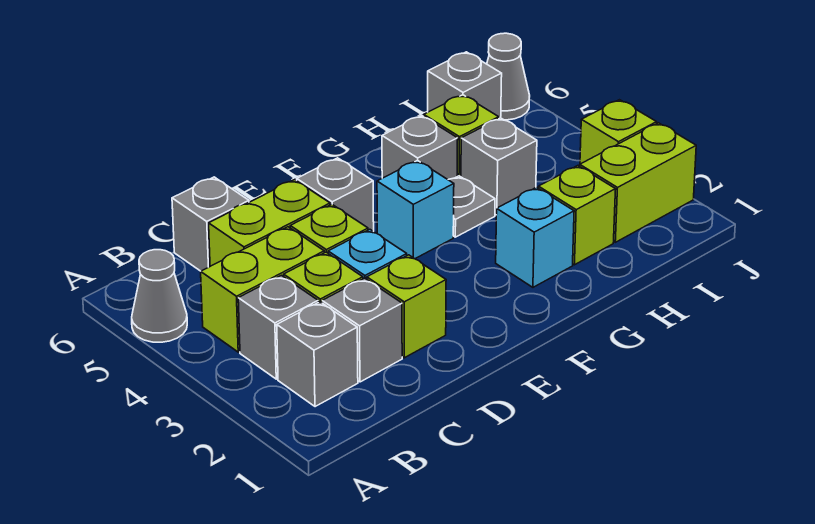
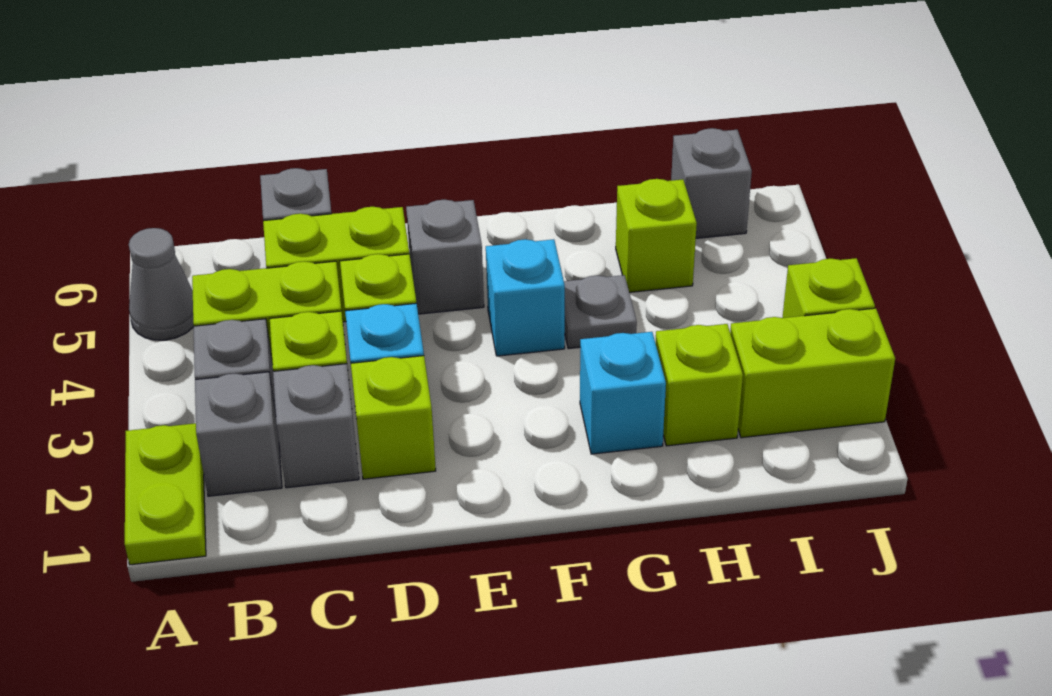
none -> lime 1x2 plate [125,423,206,565]
grey 1x1 brick [382,116,458,179] -> none
grey 1x1 brick [461,118,537,215] -> none
grey 1x1 cone [487,33,530,120] -> none

